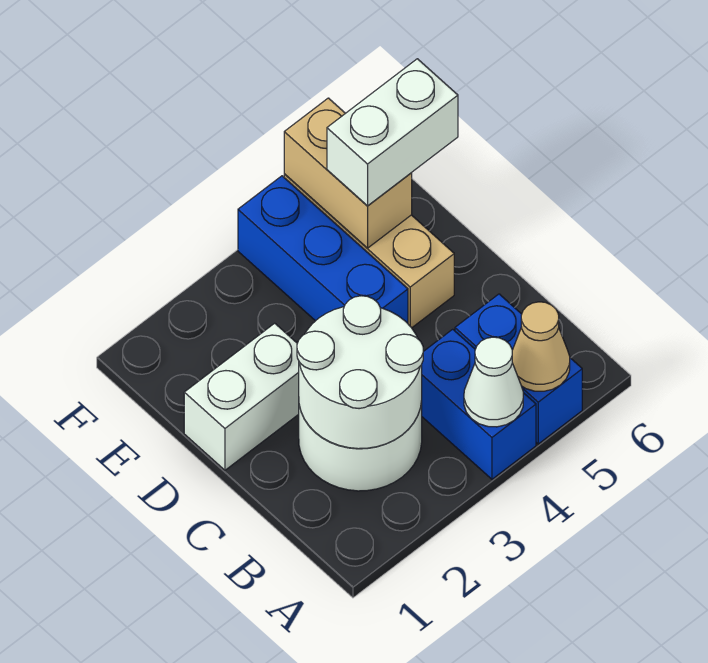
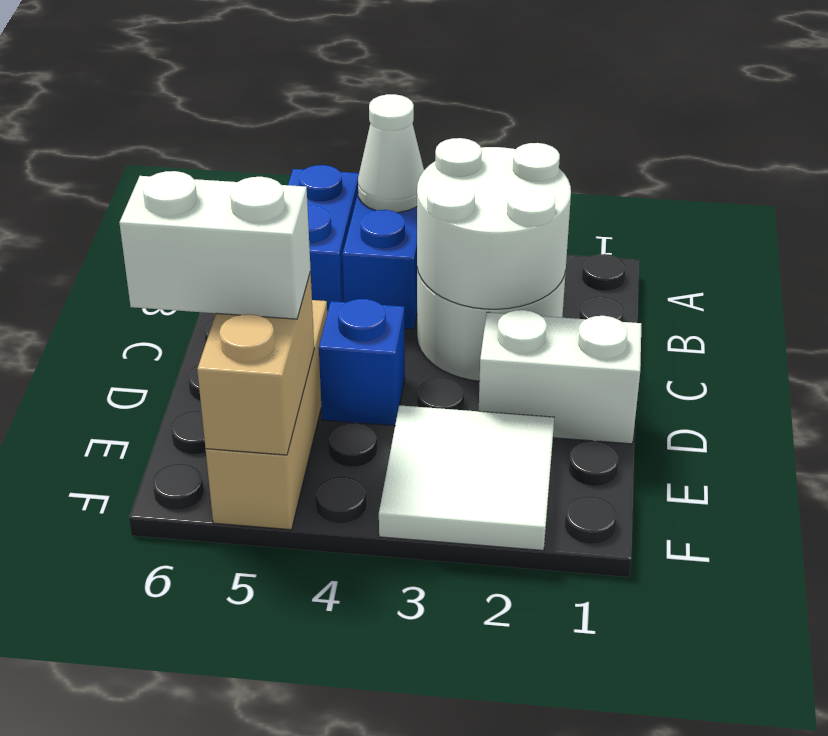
tan 1x1 cone [512,302,570,391] -> none
blue 1x3 brick [238,176,408,323] -> blue 1x1 brick [319,299,405,426]
none -> white 2x2 tile [379,405,554,551]

